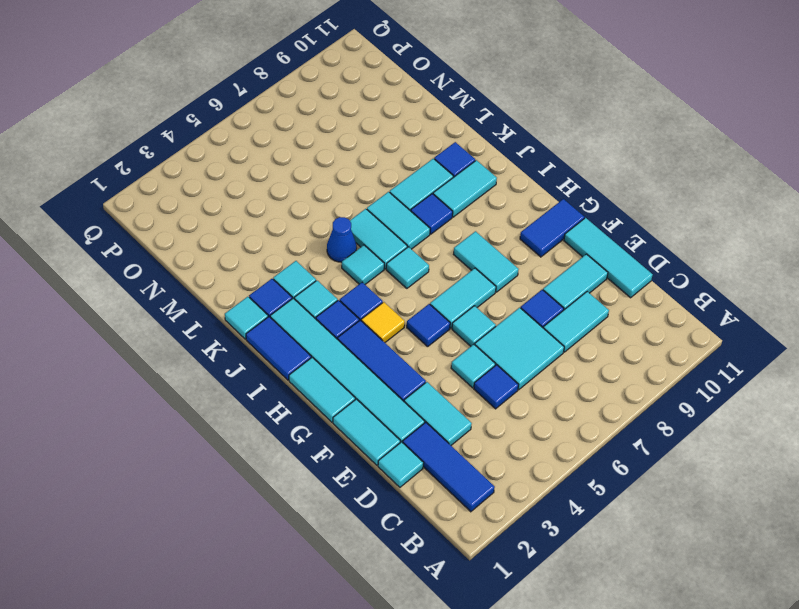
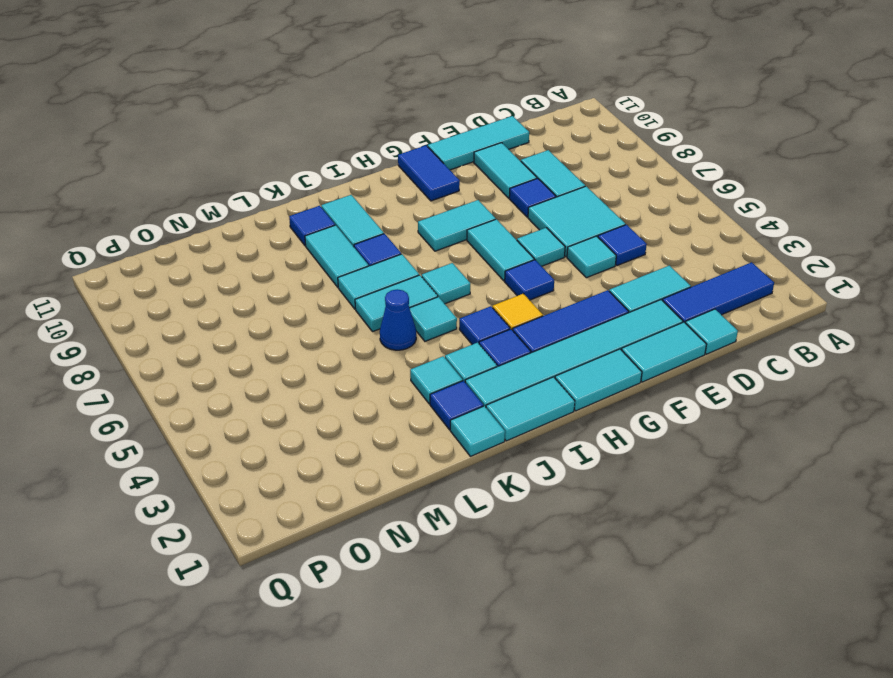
blue 1x2 tile [246,317,311,380] -> cyan 1x2 tile [486,377,575,441]

